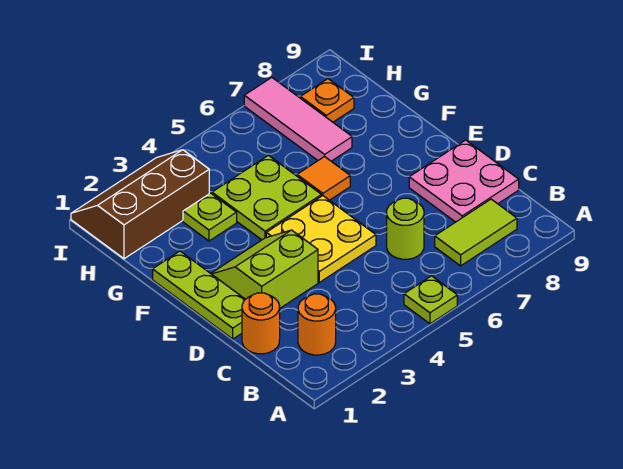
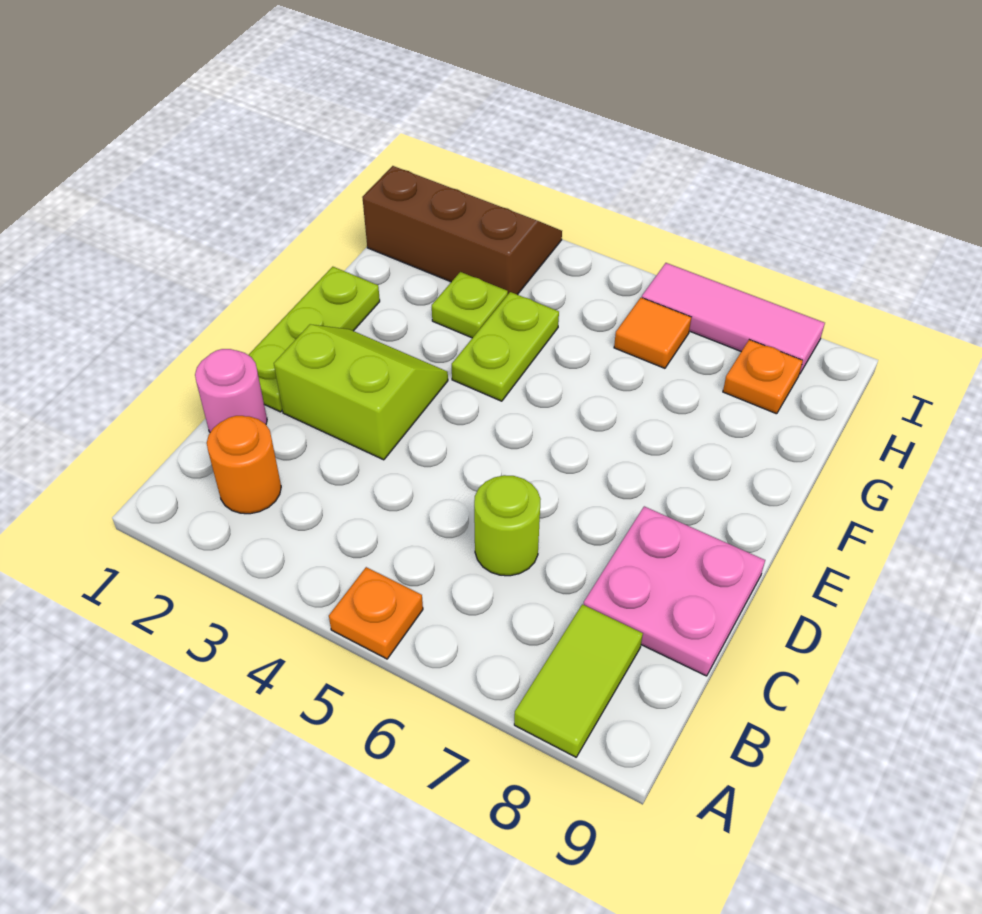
lime 1x1 plate [404,276,457,324] -> orange 1x1 plate [329,567,423,659]
lime 1x2 tile [435,199,517,266] -> lime 1x2 tile turned to [514,604,643,757]
orange 1x1 round brick [242,293,280,354] -> pink 1x1 round brick [195,349,267,432]
yellow 2x2 plate [266,196,376,282] -> none
lime 2x2 plate [212,155,322,240] -> lime 1x2 plate [452,292,559,401]
orange 1x1 tile [297,156,350,200] -> orange 1x1 tile moved to [614,297,691,368]
pink 1x3 tile [244,78,352,161] -> pink 1x3 tile turned to [642,263,825,374]

